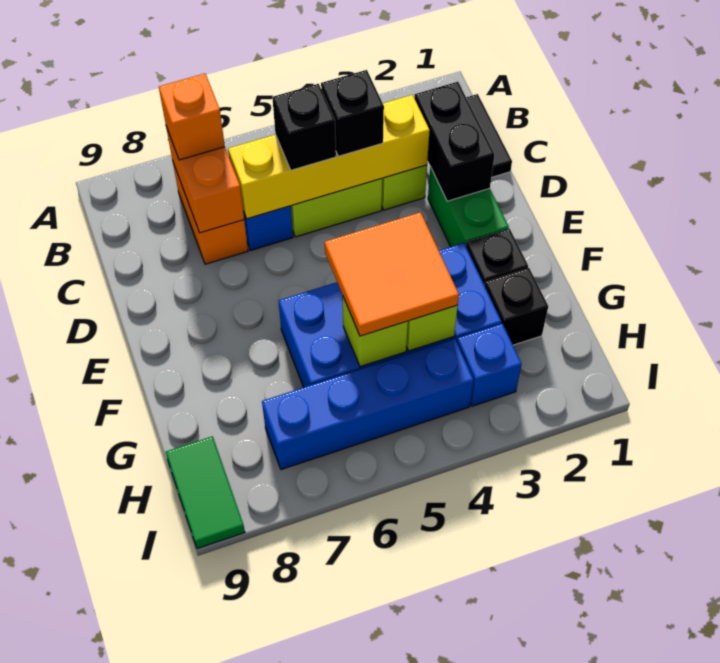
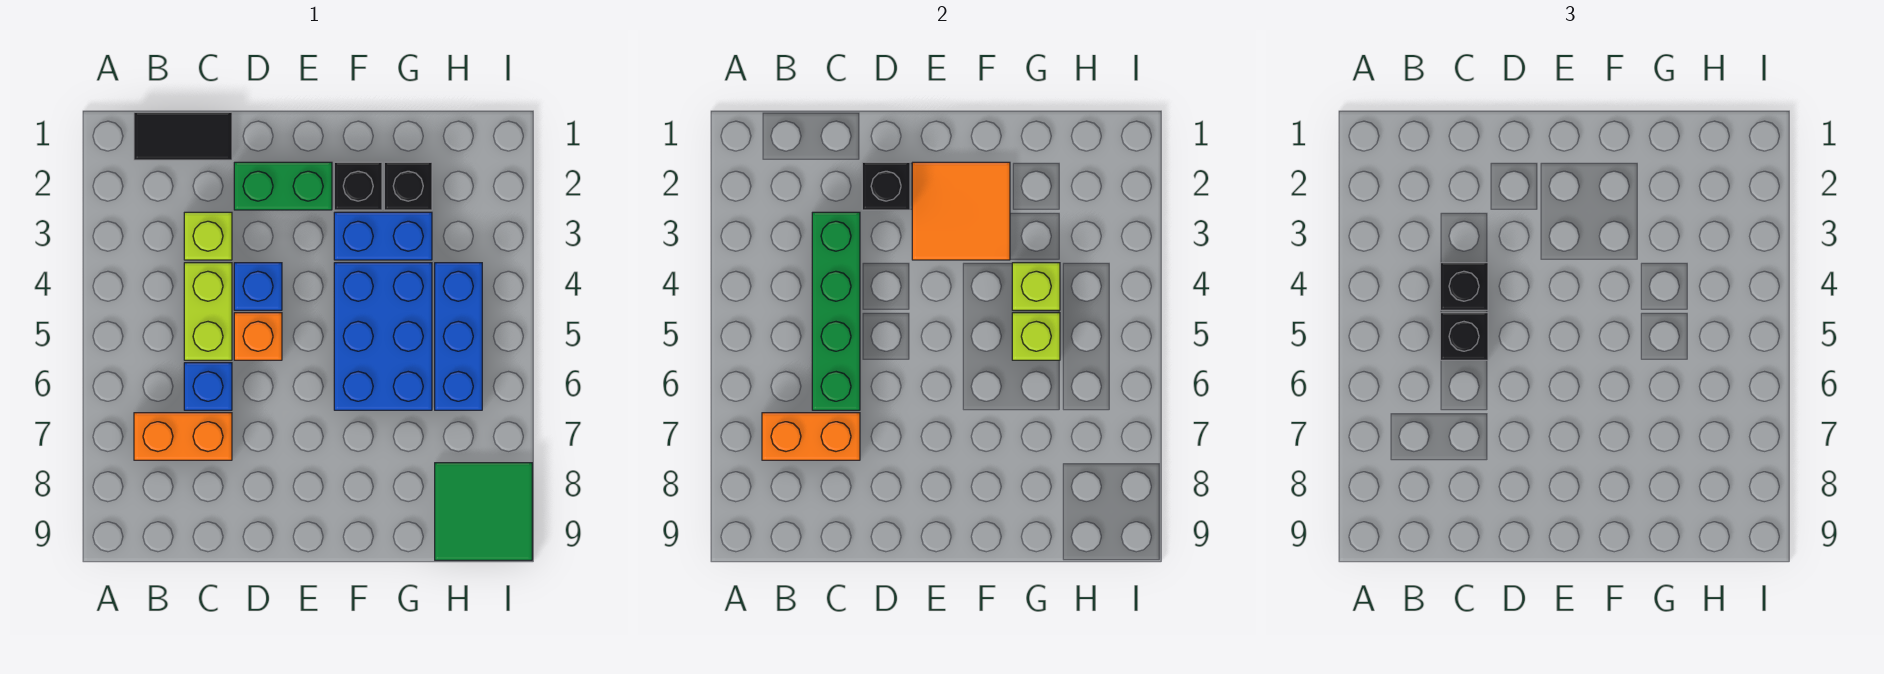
orange 1x1 brick [159,74,225,160] -> orange 1x1 brick moved to [234,313,282,360]
black 1x2 brick [415,82,495,201] -> black 1x1 brick [862,162,910,210]
yellow 1x4 brick [228,95,430,219] -> green 1x4 brick [812,212,860,410]
orange 2x2 tile [325,212,459,336] -> orange 2x2 tile moved to [912,162,1010,260]
blue 1x1 brick [457,324,522,406] -> blue 1x1 brick moved to [234,263,282,310]
blue 1x4 brick [262,339,473,470] -> blue 1x3 brick [435,263,482,410]
green 1x2 tile [166,436,245,549] -> green 2x2 tile [435,463,532,560]

